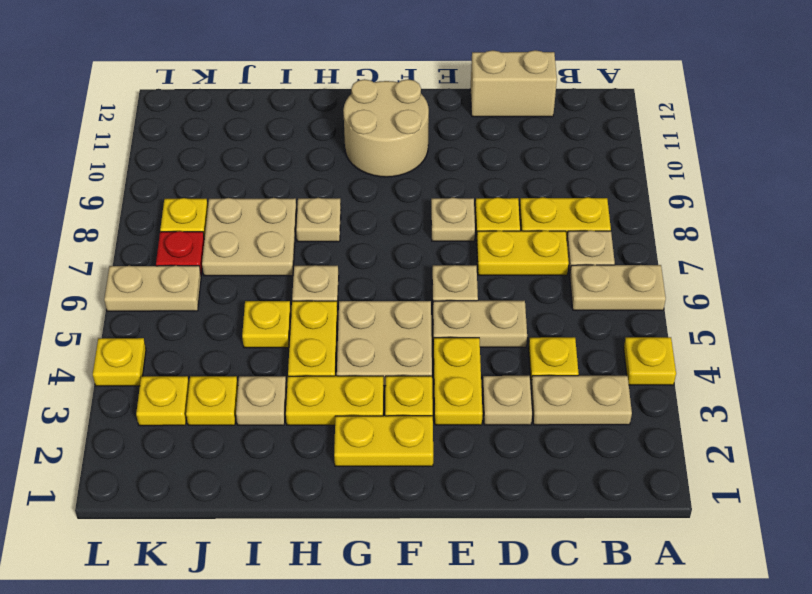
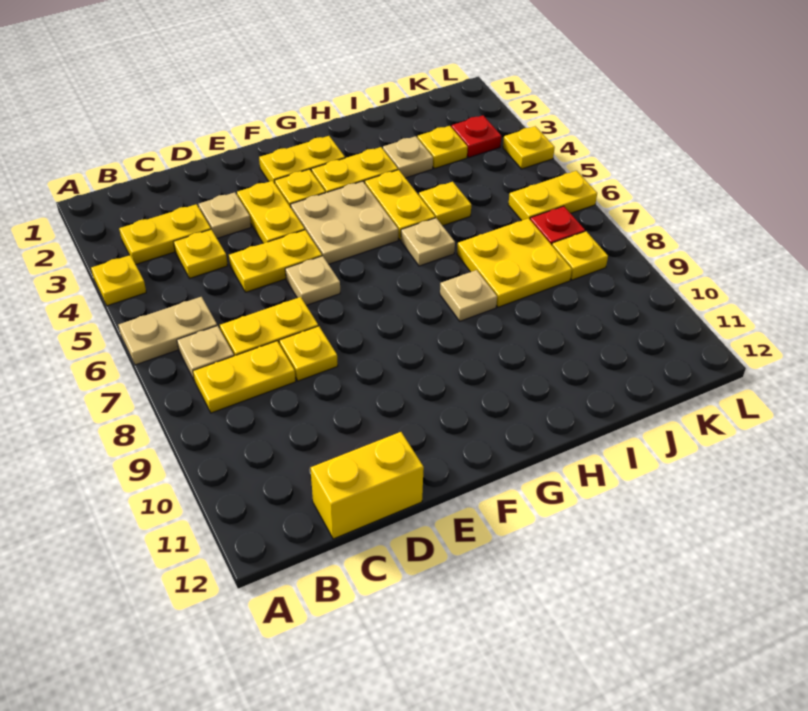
tan 1x2 plate [531,376,632,425] -> yellow 1x2 plate [119,204,211,264]
tan 1x2 brick [470,50,557,117] -> yellow 1x2 brick [311,432,424,539]
tan 1x2 plate [433,301,527,347] -> yellow 1x2 plate [229,230,322,292]
tan 1x1 plate [431,198,475,241] -> none
tan 2x2 round brick [343,79,429,177] -> none
tan 2x2 plate [202,198,297,276] -> yellow 2x2 plate [457,218,572,307]
yellow 1x1 plate [136,376,189,426] -> red 1x1 plate [451,116,501,158]
tan 1x2 plate [104,266,201,311] -> yellow 1x2 plate [508,171,597,221]

